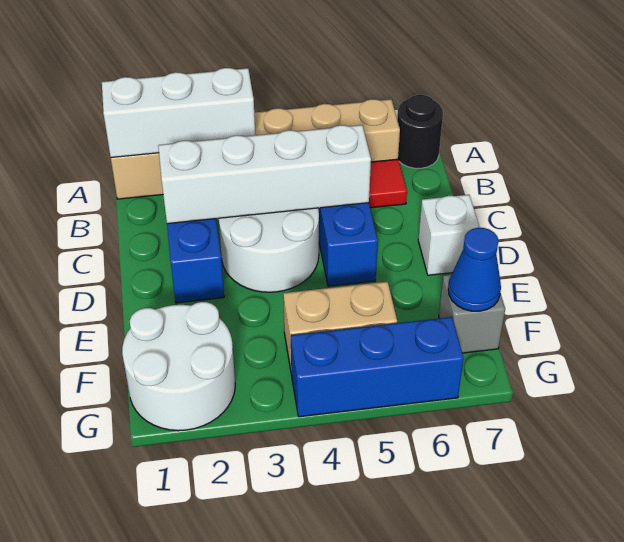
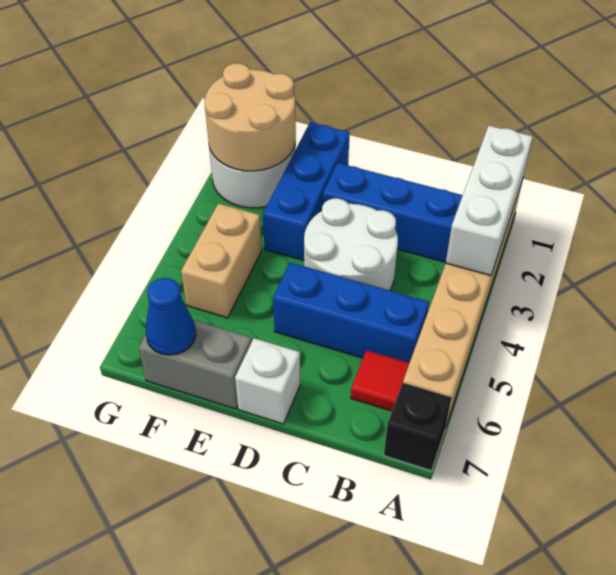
black 1x1 round brick [397,95,443,168] -> black 1x1 brick [384,383,451,471]
white 1x4 brick [158,125,371,224] -> none
none -> tan 2x2 round brick [205,63,296,171]
grey 1x1 brick [439,275,505,353] -> grey 1x2 brick [139,320,252,409]
blue 1x3 brick [291,317,464,417] -> blue 1x3 brick moved to [263,122,350,260]

